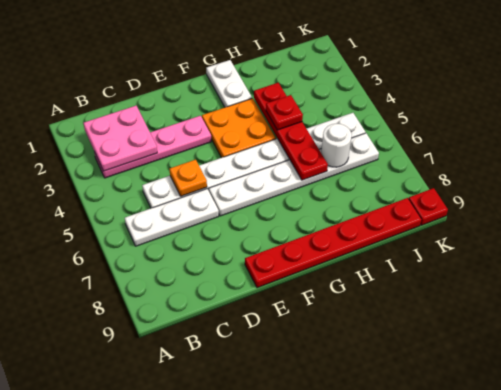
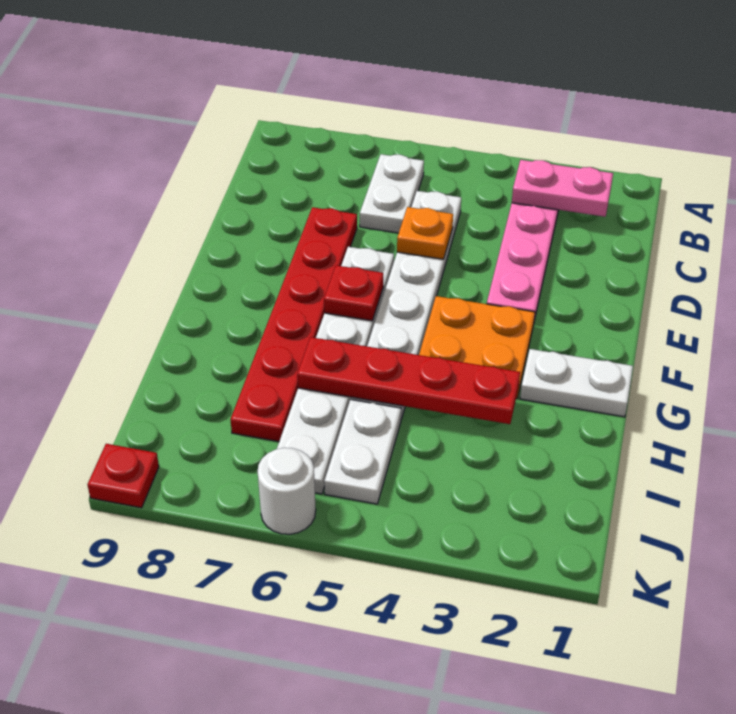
pink 2x2 plate [84,106,157,171] -> pink 1x2 plate [512,160,613,217]
white 1x3 plate [125,189,219,246] -> white 1x2 plate [360,154,424,233]
red 1x6 plate [245,198,422,288] -> red 1x6 plate moved to [230,207,357,441]
red 1x1 plate [266,95,303,130] -> red 1x1 plate moved to [324,265,383,321]
white 1x1 round brick [321,124,352,167] -> white 1x1 round brick moved to [258,448,316,534]

